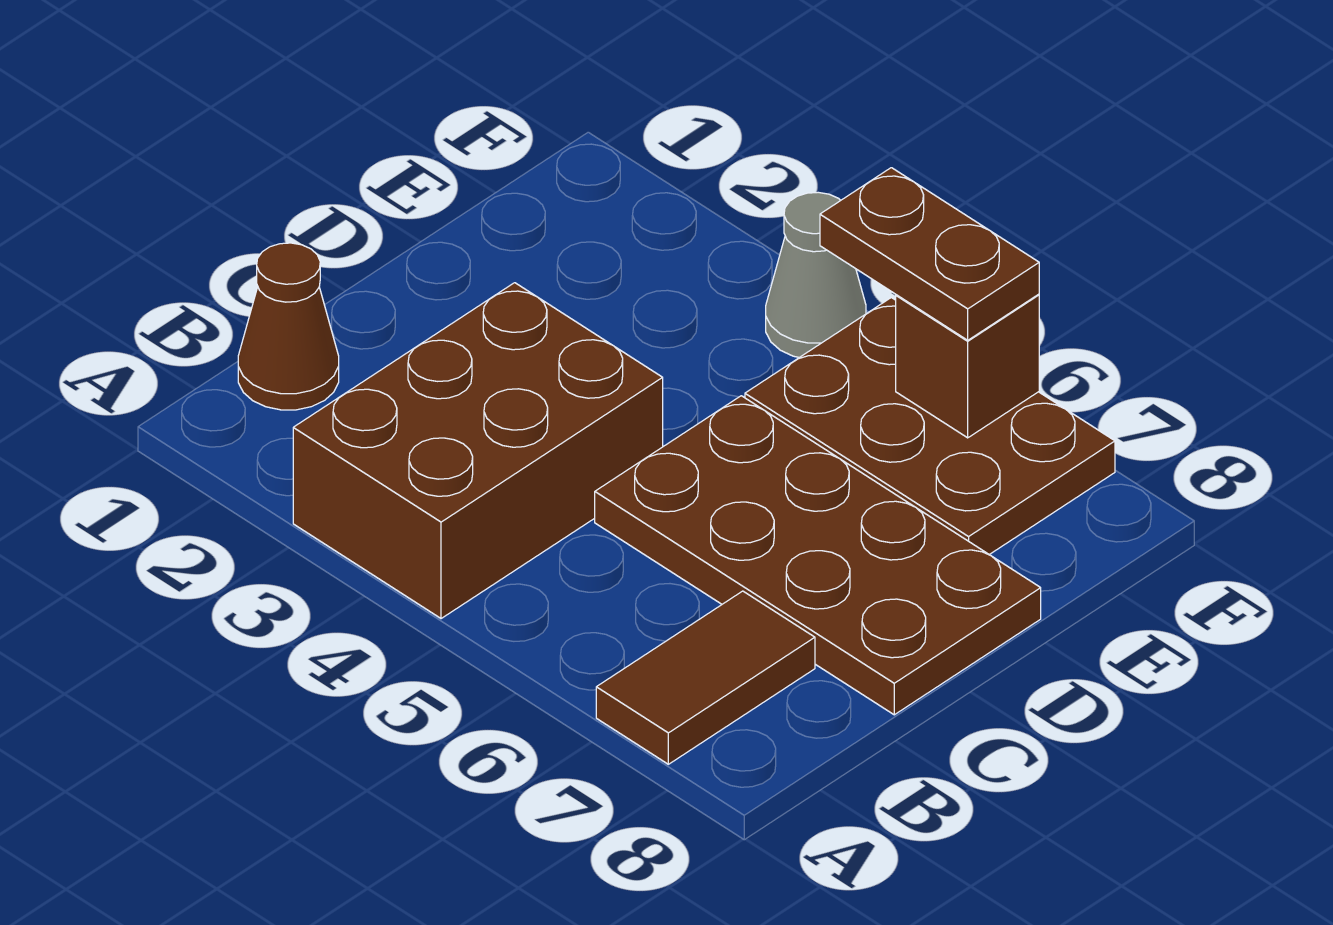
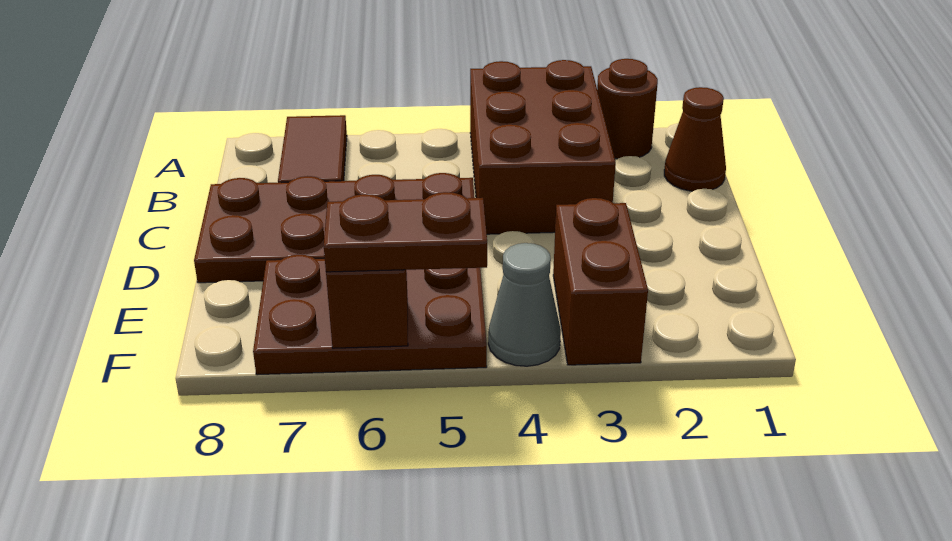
none -> brown 1x1 round brick [597,59,658,159]
none -> brown 1x2 brick [553,198,648,365]

